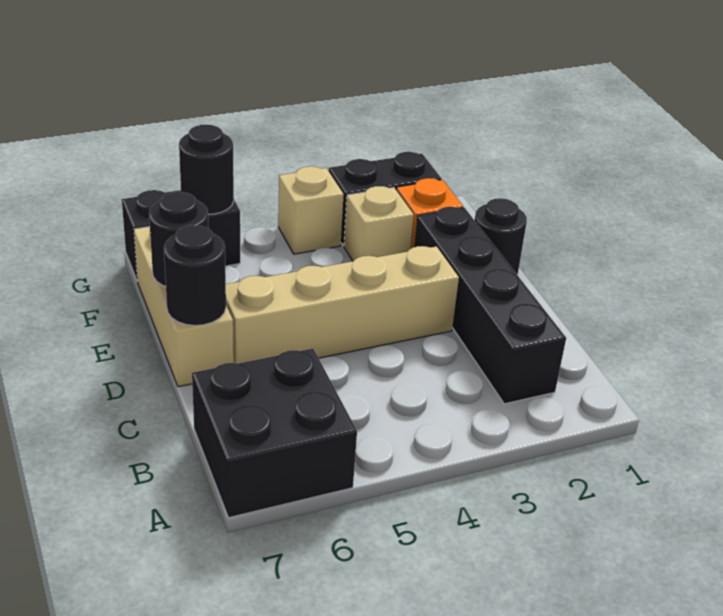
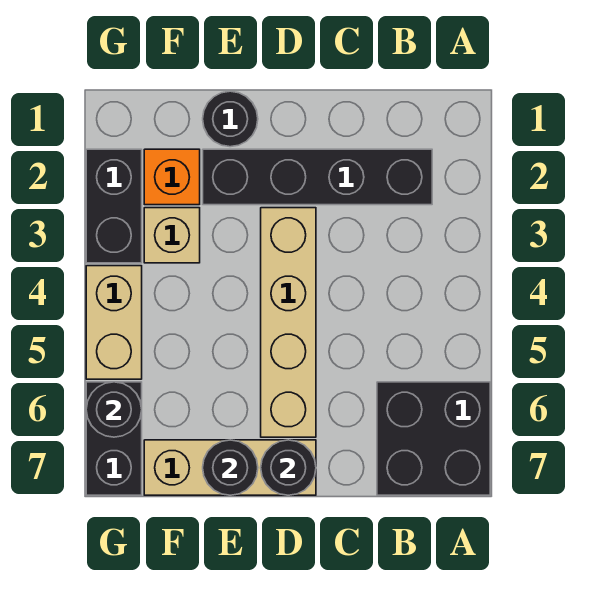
tan 1x1 brick [278,166,344,254] -> tan 1x2 brick [86,266,142,379]

